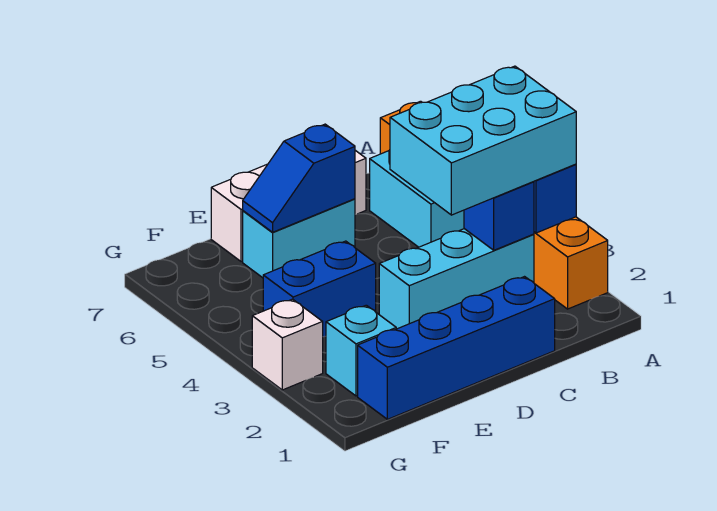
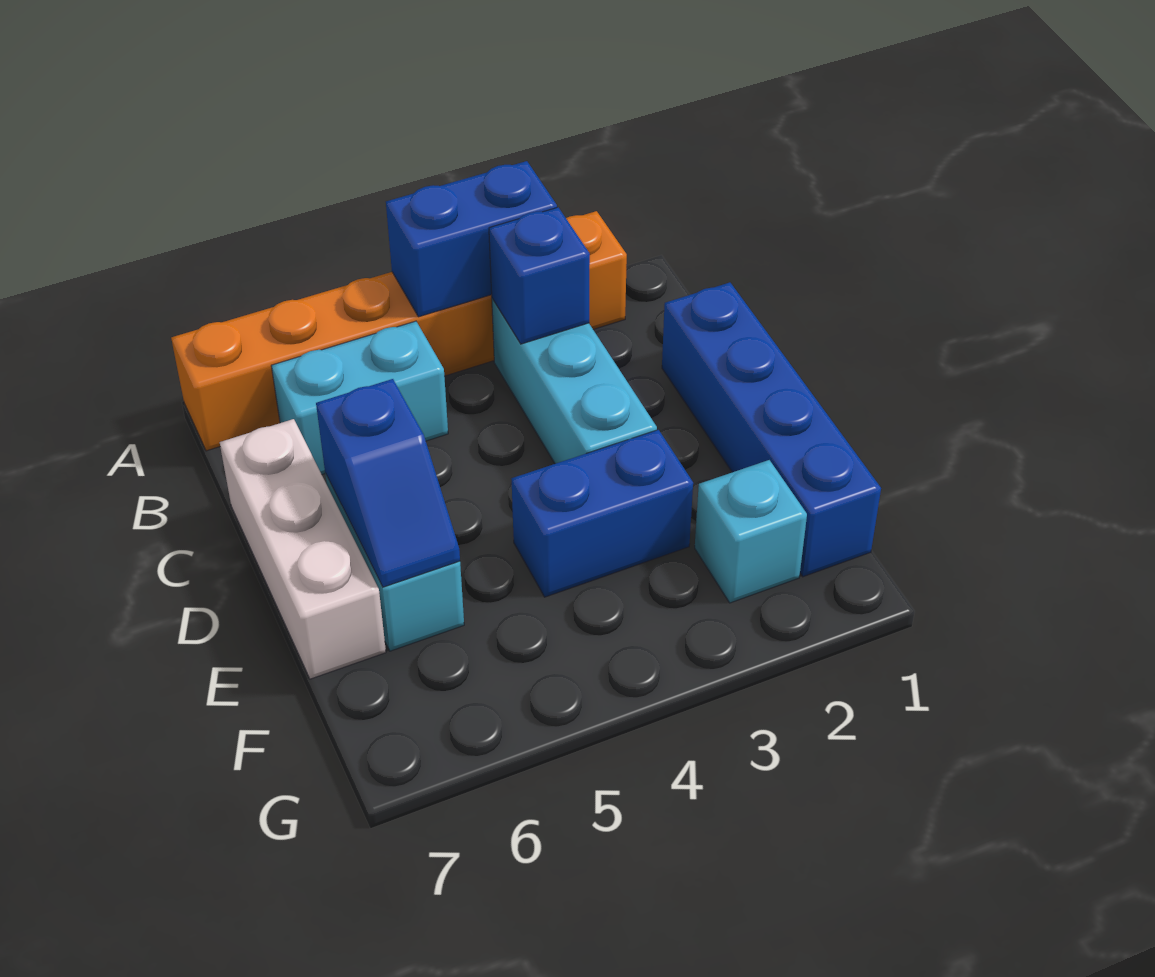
cyan 2x3 brick [390,66,576,215] -> none
blue 1x2 brick [263,241,376,337] -> blue 1x2 brick turned to [512,430,693,597]
white 1x1 brick [252,299,323,390] -> none

